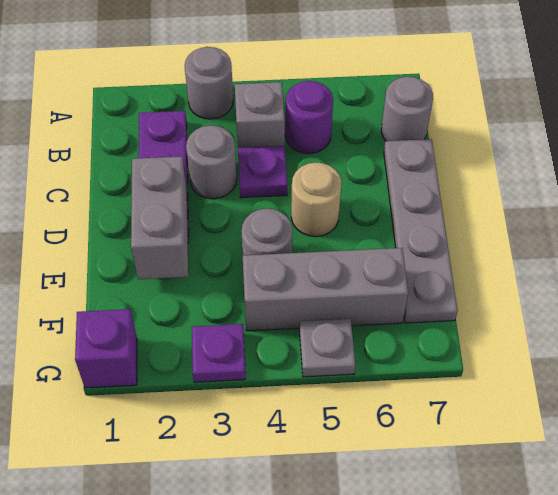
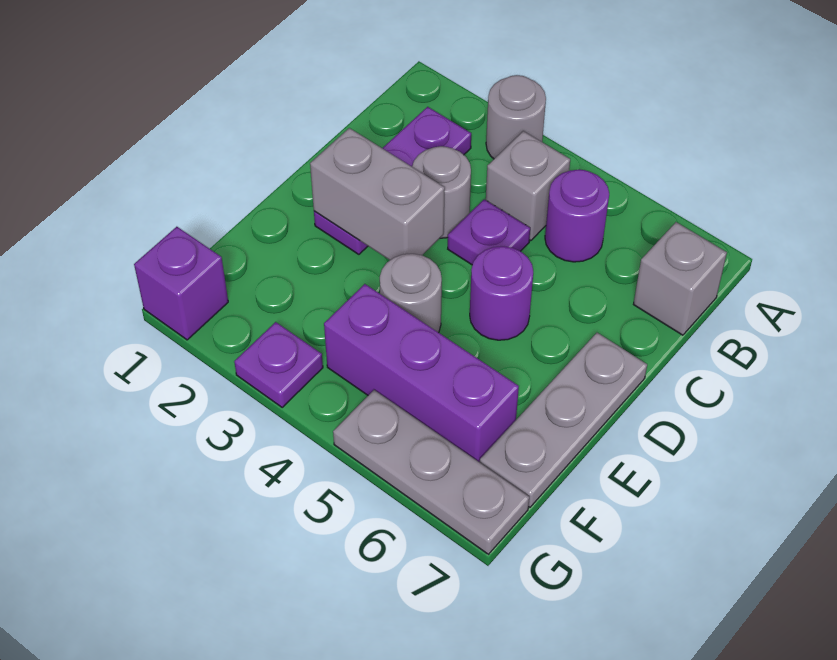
grey 1x1 round brick [381,77,433,141] -> grey 1x1 brick [633,222,727,335]
grey 1x4 plate [384,139,458,323] -> grey 1x3 plate [480,333,647,507]
grey 1x2 brick [131,156,188,279] -> grey 1x2 brick turned to [310,128,445,260]
tan 1x1 round brick [291,162,342,237] -> purple 1x1 round brick [470,246,533,340]
grey 1x3 brick [243,248,408,331] -> purple 1x3 brick [324,284,519,462]
grey 1x1 plate [299,319,355,377] -> grey 1x3 plate [333,390,529,554]

